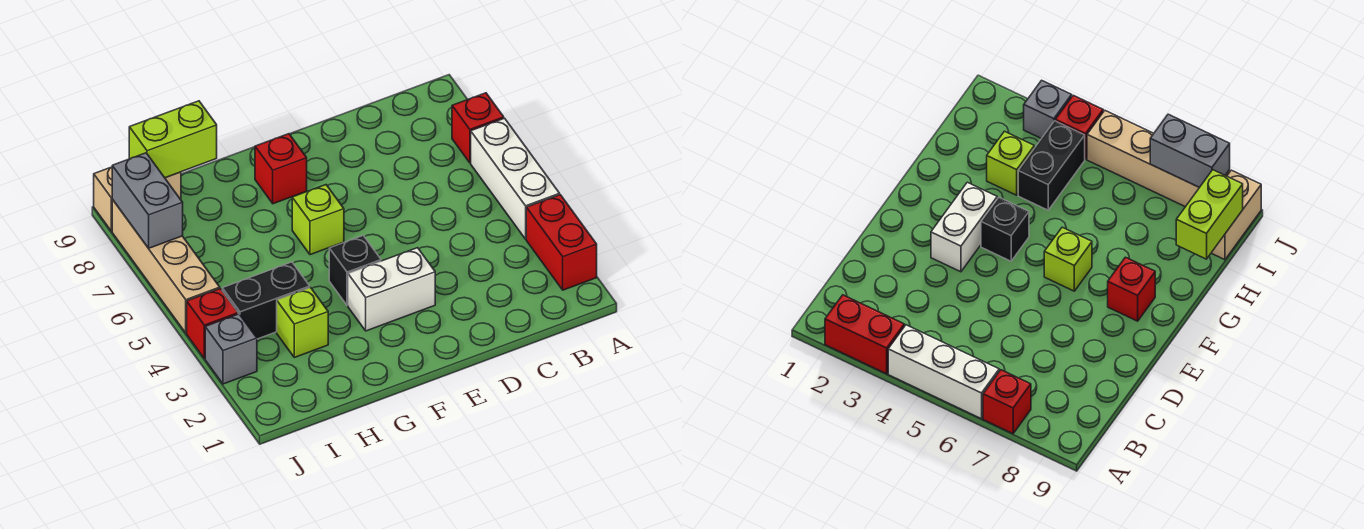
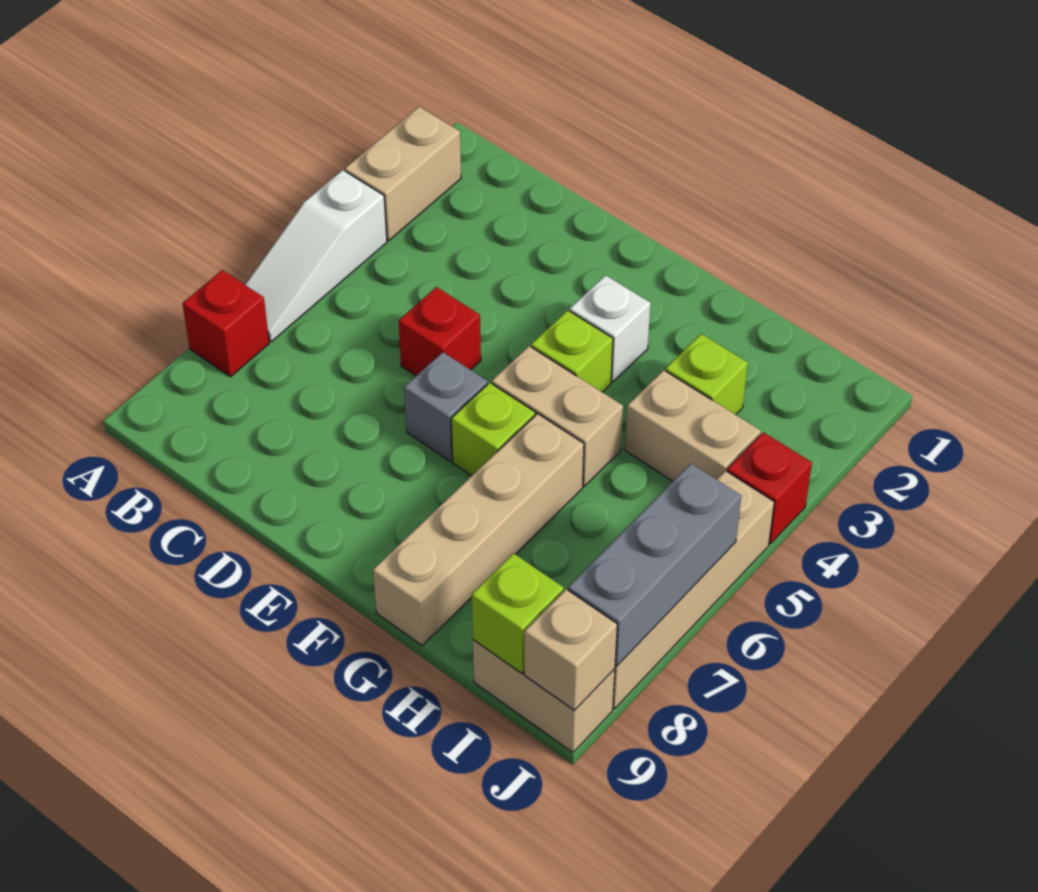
red 1x2 brick [526,195,597,290] -> tan 1x2 brick [345,107,461,240]
white 1x3 brick [471,118,560,239] -> white 1x3 slope [245,170,387,341]
white 1x2 brick [348,248,435,331] -> white 1x1 brick [570,275,650,382]
black 1x1 brick [329,236,381,306] -> lime 1x1 brick [531,310,613,392]
none -> tan 1x2 brick [492,346,623,486]
red 1x1 brick [255,134,307,204] -> red 1x1 brick moved to [399,287,481,376]
none -> tan 1x4 brick [373,414,584,645]
black 1x2 brick [222,262,310,339] -> tan 1x2 brick [625,370,761,481]
lime 1x2 brick [129,101,217,178] -> lime 1x1 brick [472,554,564,673]
grey 1x1 brick [205,314,257,384] -> grey 1x1 brick moved to [404,352,487,461]
grey 1x2 brick [112,153,183,248] -> grey 1x3 brick [568,464,741,666]
none -> tan 1x1 brick [524,589,617,710]

